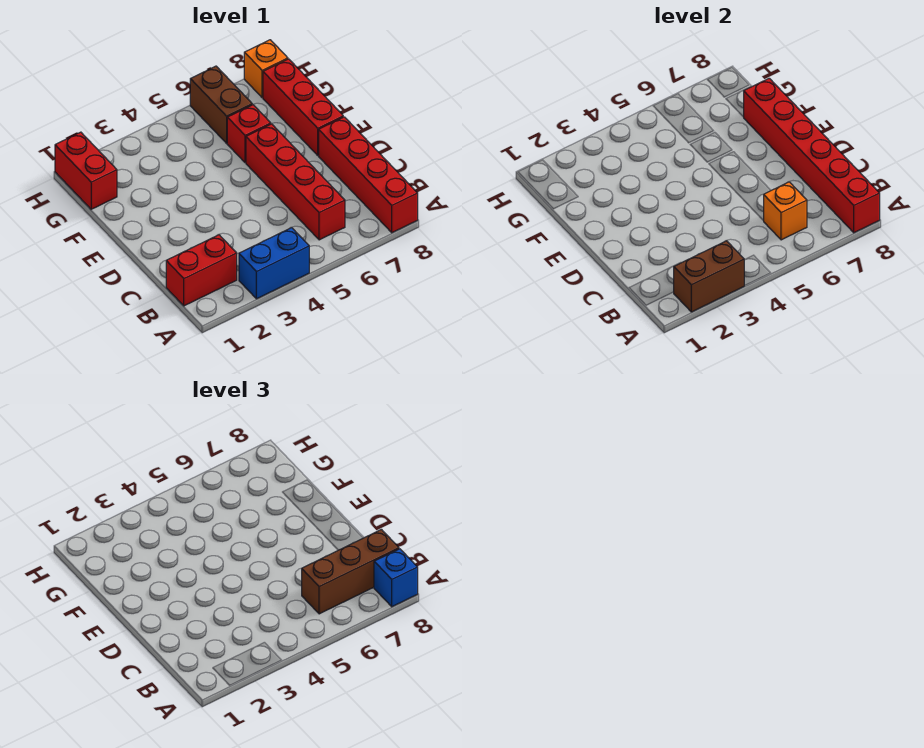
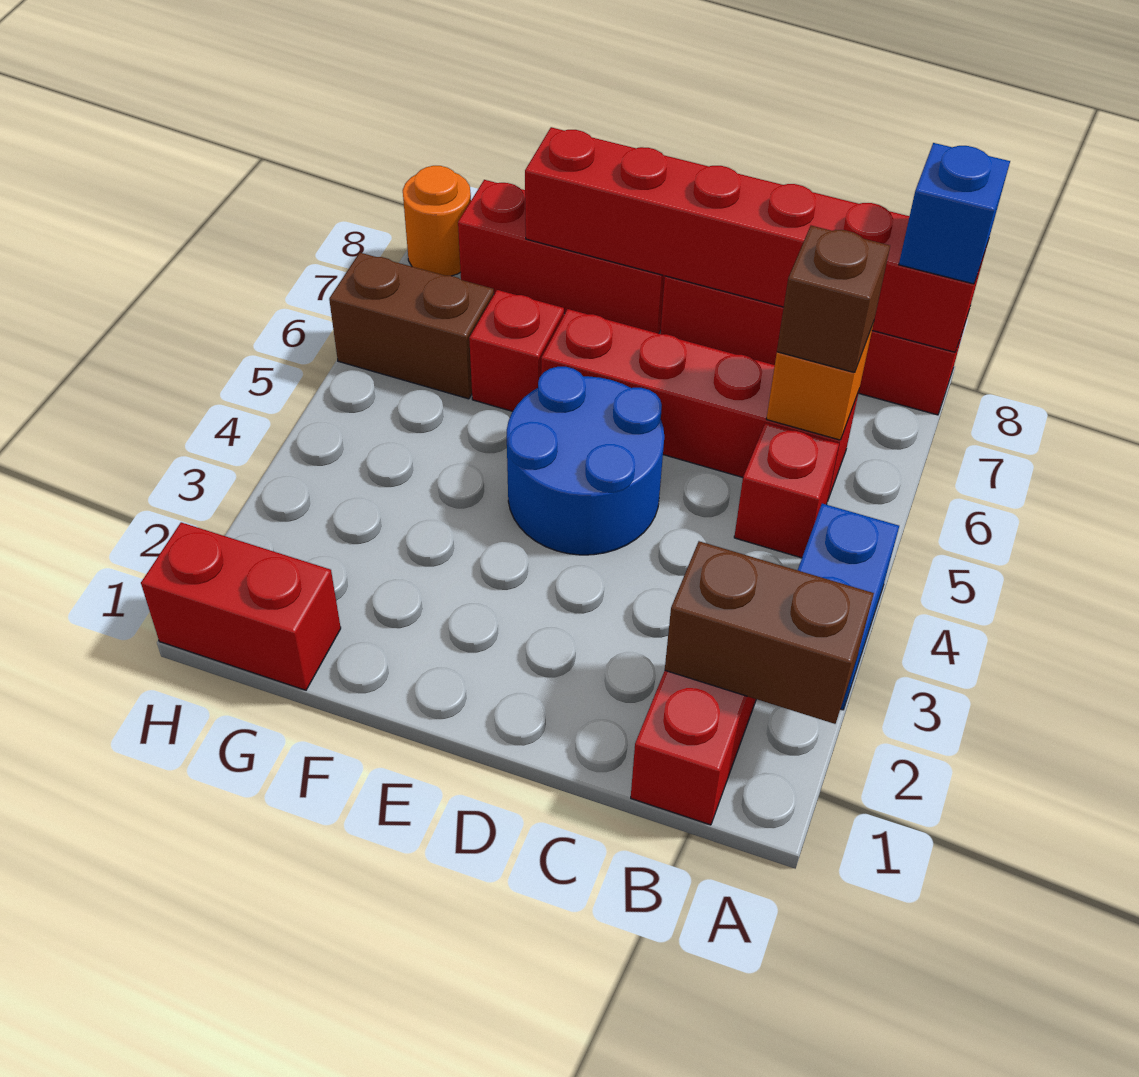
brown 1x2 brick [674,241,744,312] -> brown 1x2 brick turned to [665,541,874,724]
none -> red 1x1 brick [734,423,839,558]
brown 1x3 brick [302,529,399,614] -> brown 1x1 brick [777,226,890,373]
none -> blue 2x2 round brick [507,367,664,555]
orange 1x1 brick [244,40,288,98] -> orange 1x1 round brick [403,166,471,276]

